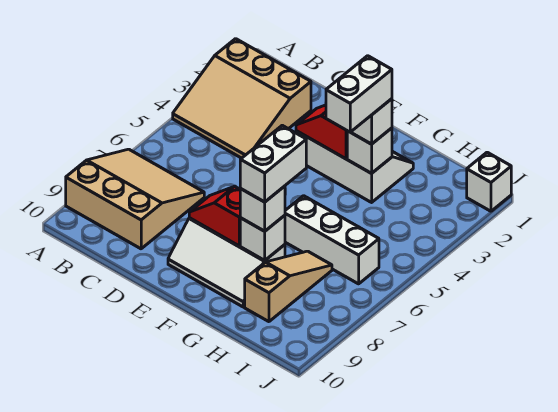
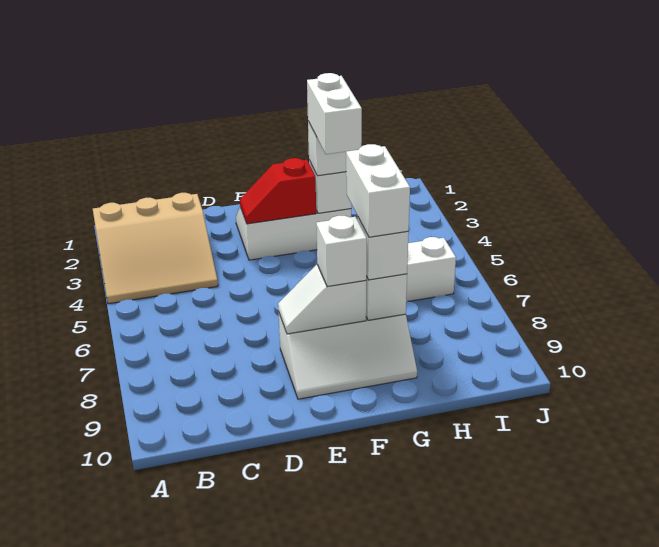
tan 3x3 slope [66,149,204,249] -> none
red 1x2 slope [189,186,240,246] -> white 1x2 slope [278,265,366,334]
tan 1x3 slope [245,251,332,322] -> none
white 1x1 brick [467,152,511,211] -> white 1x1 brick moved to [316,216,367,287]

